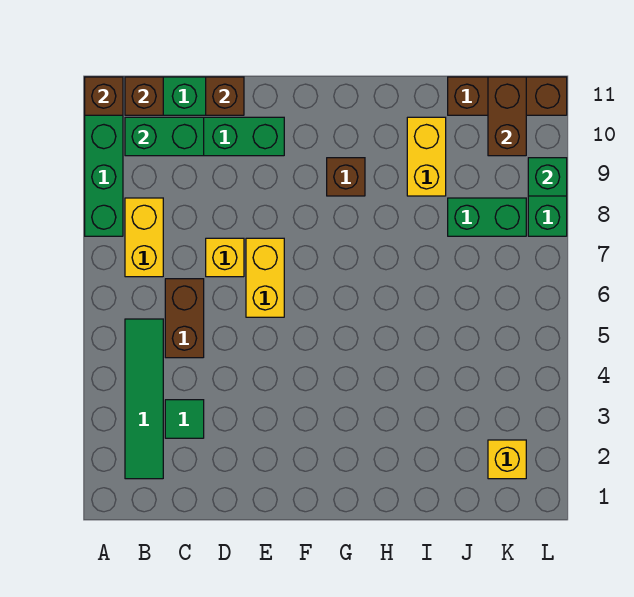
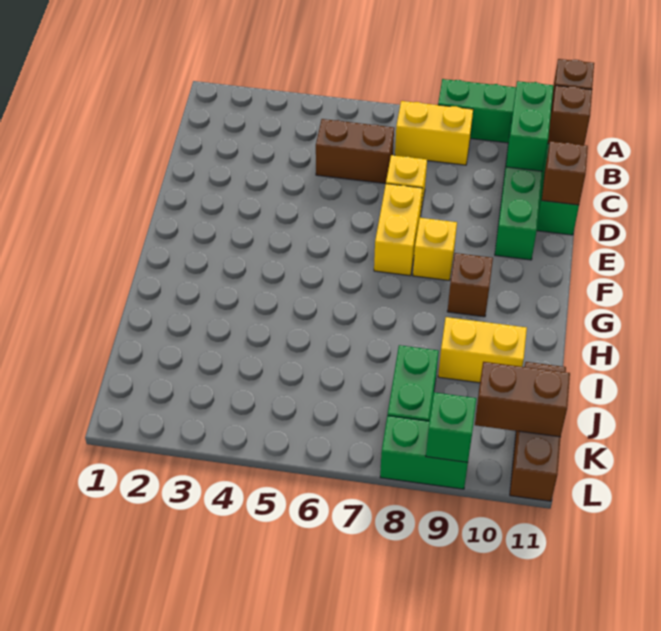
green 1x4 tile [125,319,163,479] -> none
green 1x1 tile [165,400,204,438] -> none
yellow 1x2 brick [246,238,284,317] -> yellow 1x2 brick turned to [374,184,423,276]
yellow 1x1 brick [488,440,526,479] -> yellow 1x1 brick moved to [413,218,457,281]

